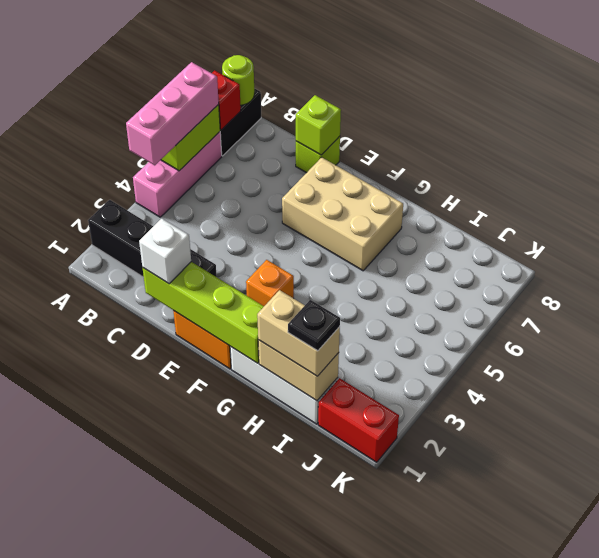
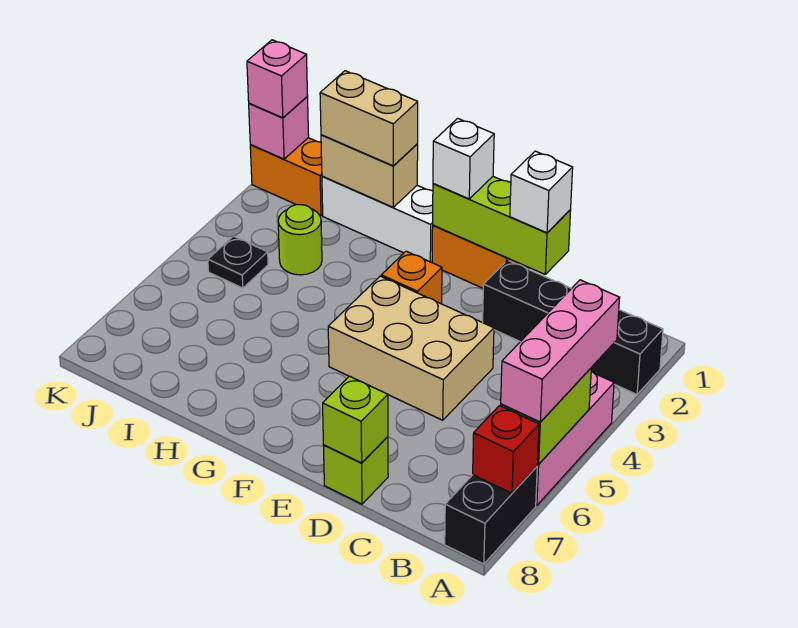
lime 1x1 round brick [222,55,255,105] -> lime 1x1 round brick moved to [278,205,322,275]
lime 1x4 brick [142,262,264,363] -> lime 1x3 brick [433,177,571,274]
tan 2x3 brick [282,157,403,271] -> tan 2x3 brick moved to [328,276,494,420]
none -> white 1x1 brick [433,118,494,199]
black 1x1 plate [288,300,340,351] -> black 1x1 plate moved to [208,236,268,288]
red 1x2 brick [318,378,399,462] -> orange 1x2 brick [250,138,323,216]
none -> pink 1x1 brick [249,97,309,159]
none -> pink 1x1 brick [247,40,308,118]

